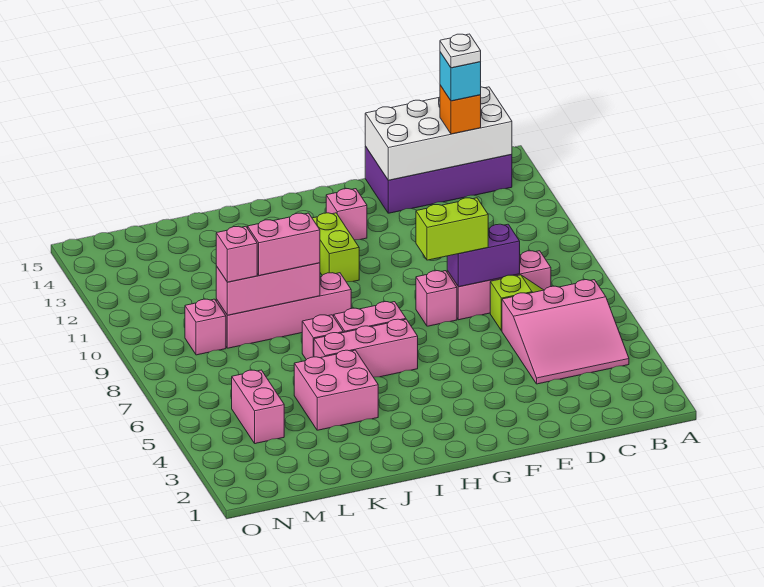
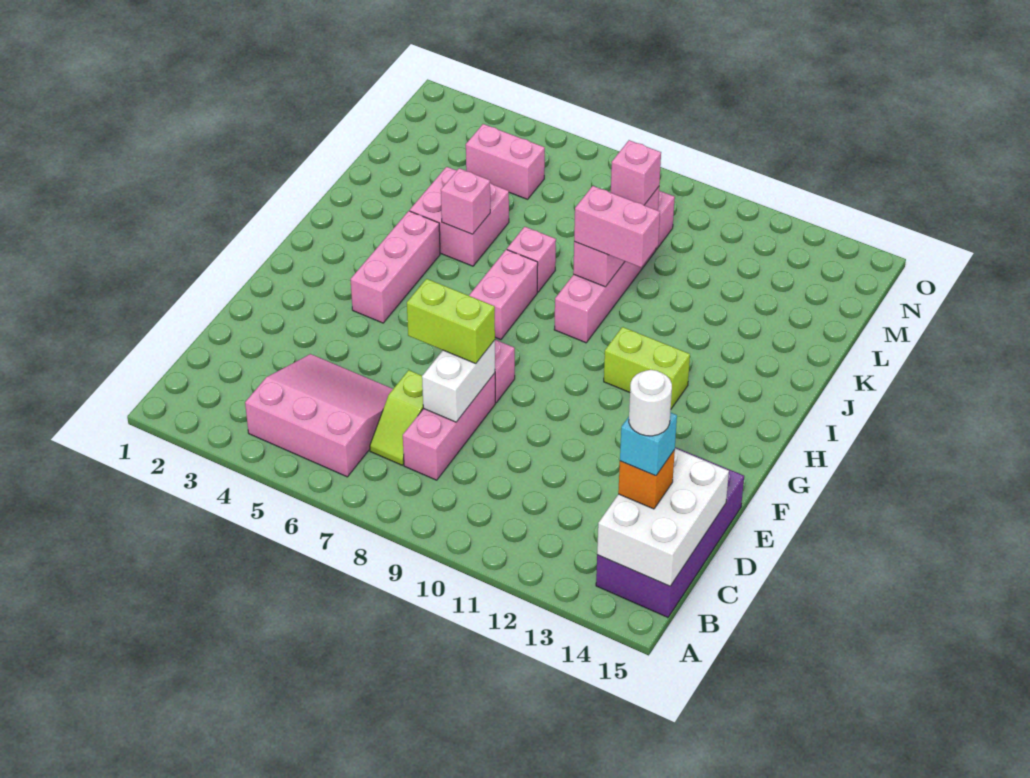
pink 3x3 slope [502,280,629,384] -> pink 3x3 slope turned to [245,354,393,477]
white 2x4 brick [365,87,512,180] -> white 2x3 brick [597,448,729,586]
white 1x1 plate [440,34,481,68] -> white 1x1 round brick [629,370,672,436]
purple 1x2 brick [447,224,520,287] -> white 1x2 brick [422,340,495,422]
lime 1x2 brick [416,198,488,260] -> lime 1x2 brick turned to [407,279,495,363]
pink 1x1 brick [326,189,367,240] -> pink 1x1 brick moved to [441,168,490,234]
pink 1x3 brick [314,319,418,377] -> pink 1x3 brick moved to [351,211,440,323]
pink 1x2 brick [248,213,320,276] -> pink 1x2 brick turned to [574,186,660,267]

